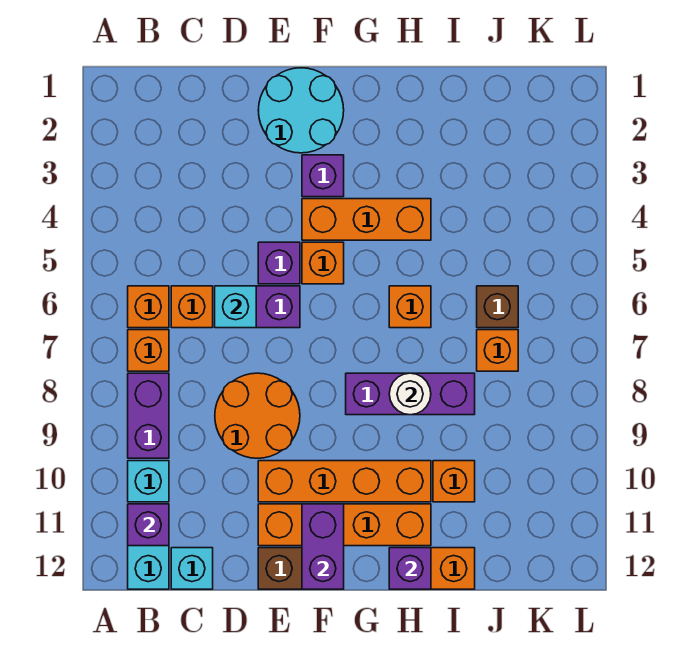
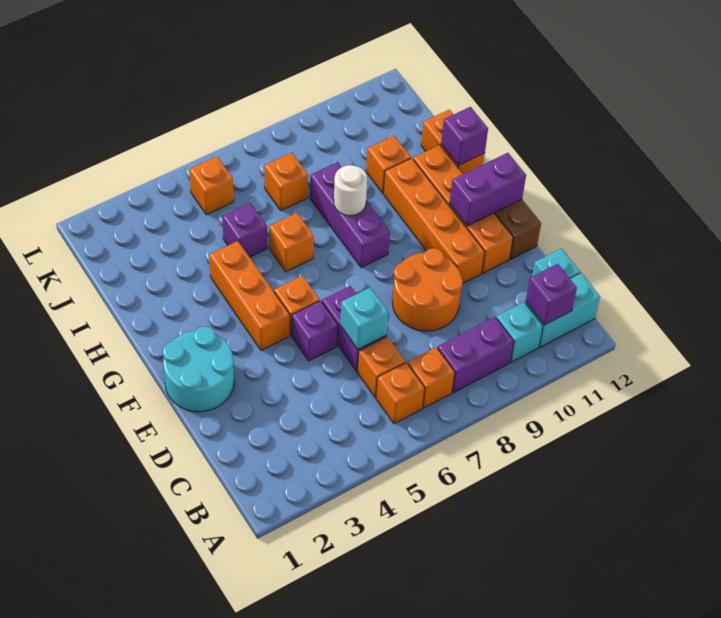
purple 1x1 brick [302,155,344,197] -> purple 1x1 brick moved to [222,203,267,257]
brown 1x1 brick [477,286,518,328] -> none
none -> orange 1x1 brick [189,157,234,215]

